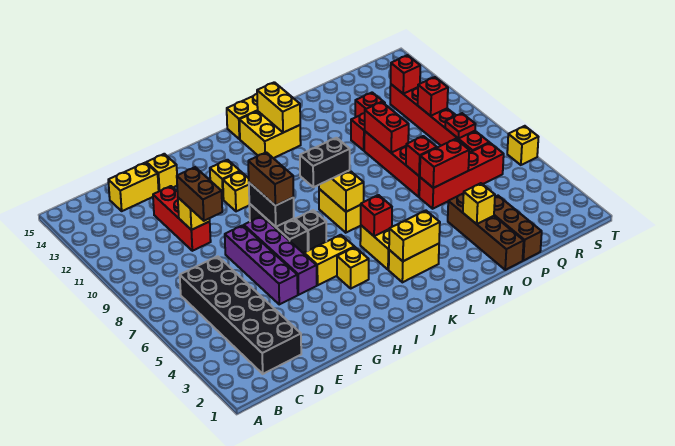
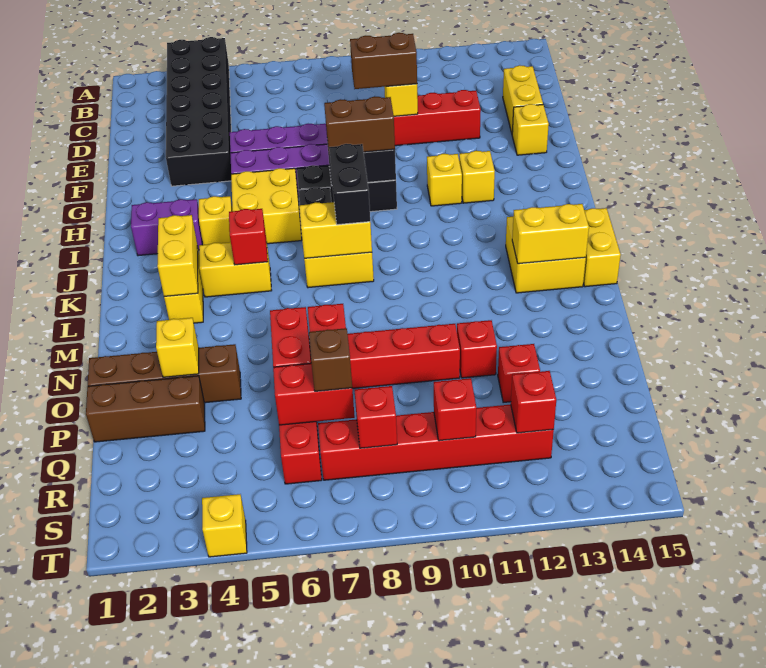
black 2x6 brick [180,256,301,374] -> black 2x6 brick turned to [166,37,231,186]
yellow 1x2 brick [304,235,354,285] -> yellow 2x2 brick [231,168,302,244]
none -> purple 1x2 brick [131,199,202,256]
red 1x2 brick [365,102,409,153] -> red 1x2 brick moved to [273,364,355,425]
none -> brown 1x1 brick [309,328,352,391]
red 1x1 plate [445,113,475,139] -> red 1x1 brick [355,386,397,448]
yellow 1x1 brick [507,126,538,165] -> yellow 1x1 brick moved to [202,494,247,557]

